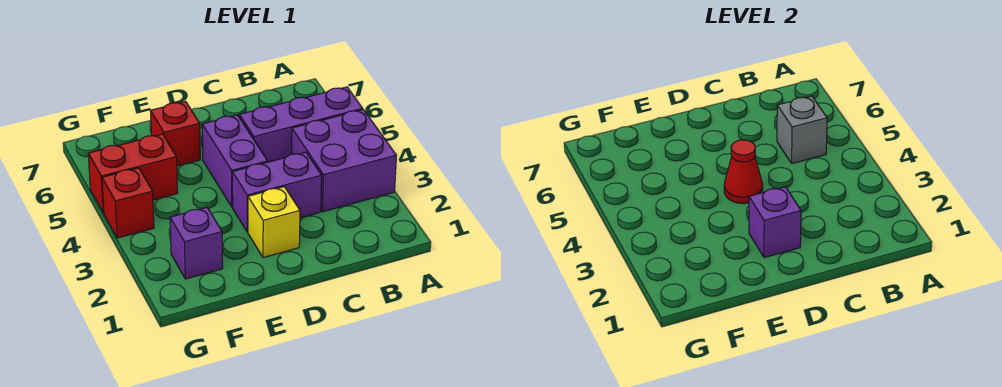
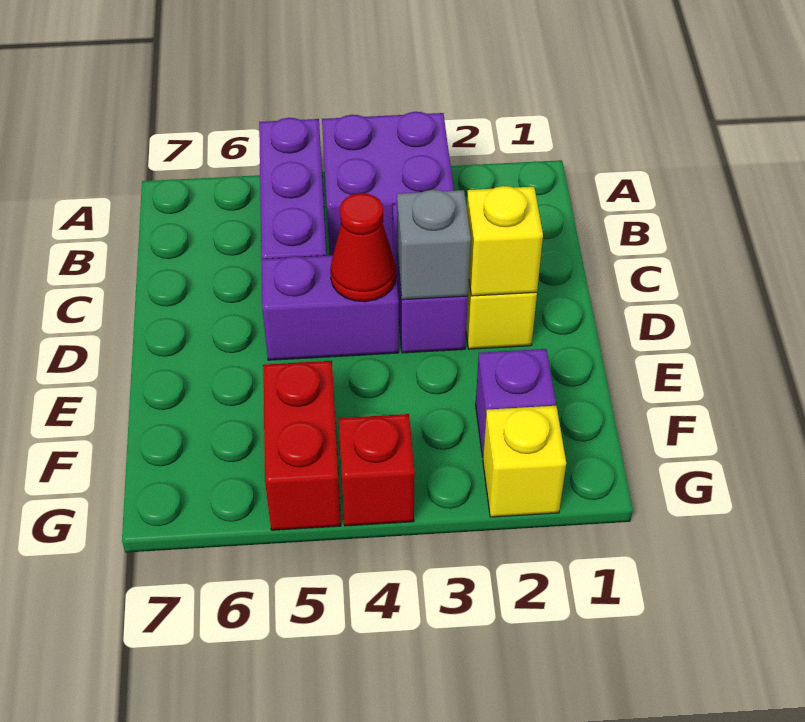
grey 1x1 brick [777,96,827,163] -> grey 1x1 brick moved to [397,190,471,300]
purple 1x1 brick [749,187,801,258] -> yellow 1x1 brick [467,186,543,296]
red 1x1 brick [150,101,200,166] -> none
none -> yellow 1x1 brick [483,406,566,517]

